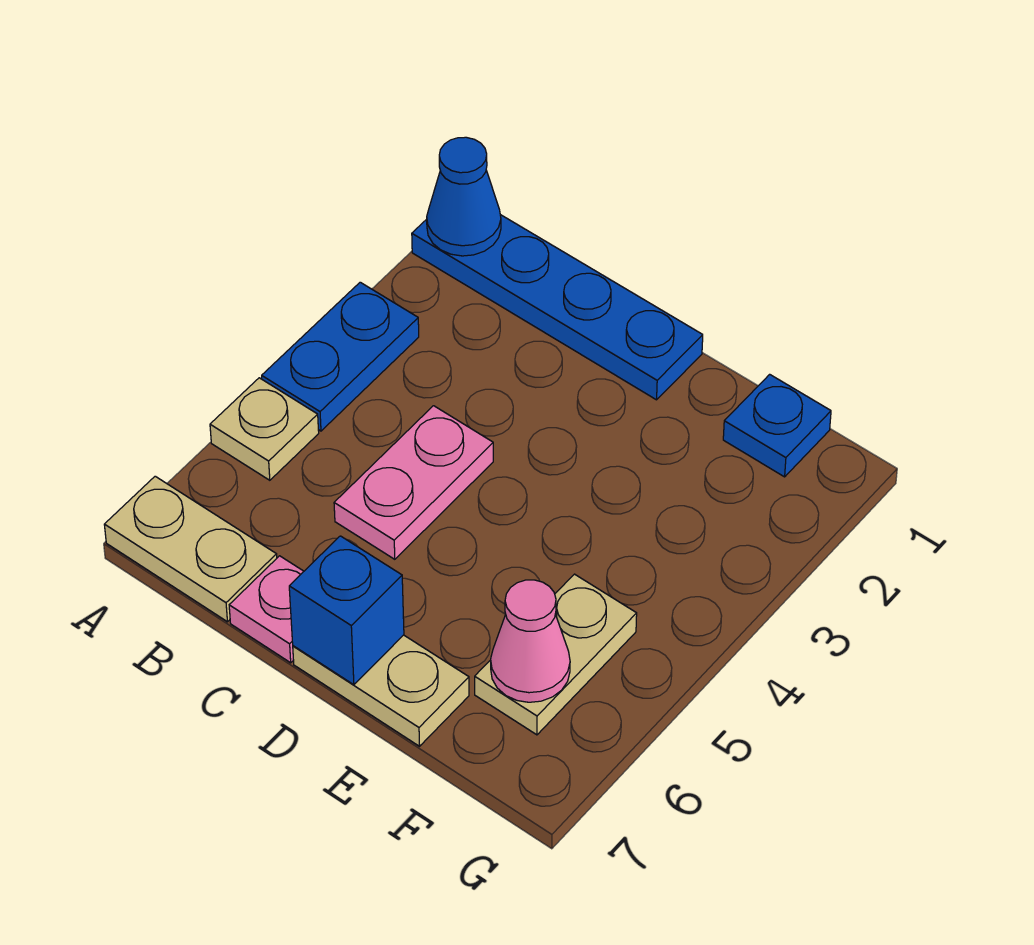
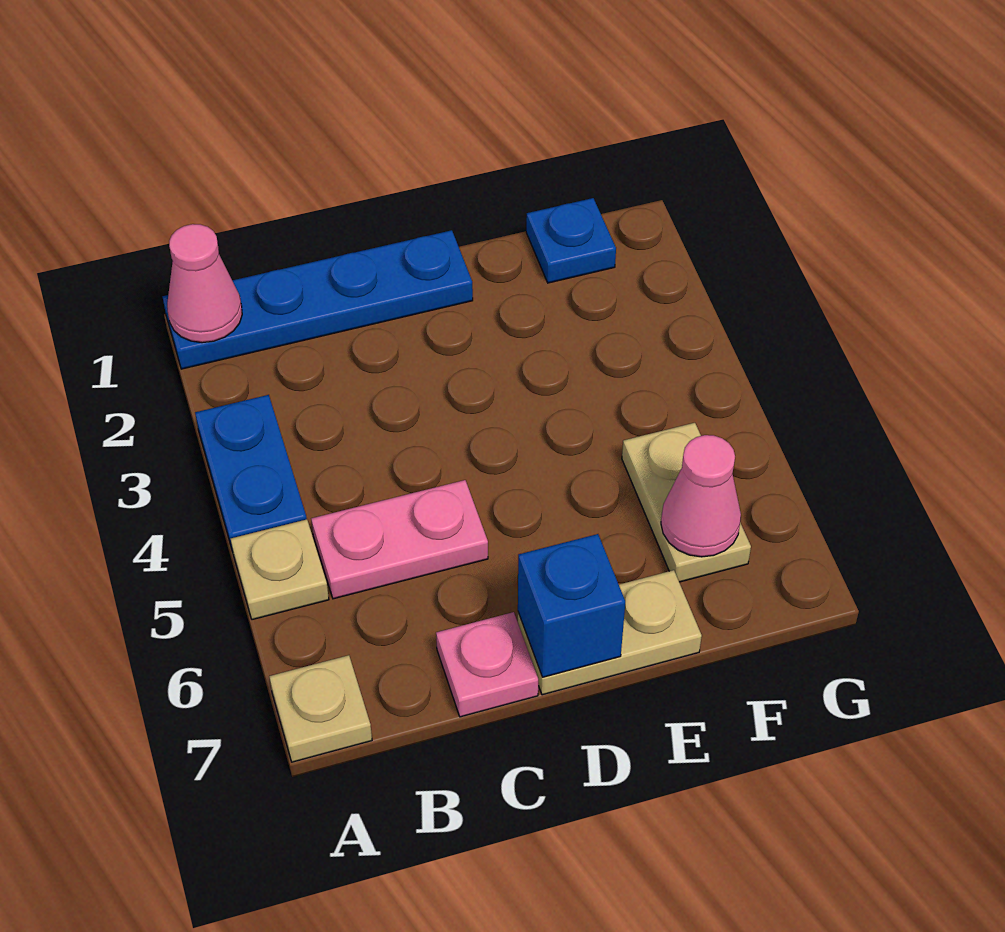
blue 1x1 cone [427,137,501,256] -> pink 1x1 cone [167,224,242,343]
tan 1x2 plate [104,476,277,622] -> tan 1x1 plate [269,655,372,762]
pink 1x2 plate [334,406,493,559] -> pink 1x2 plate turned to [311,480,488,599]

